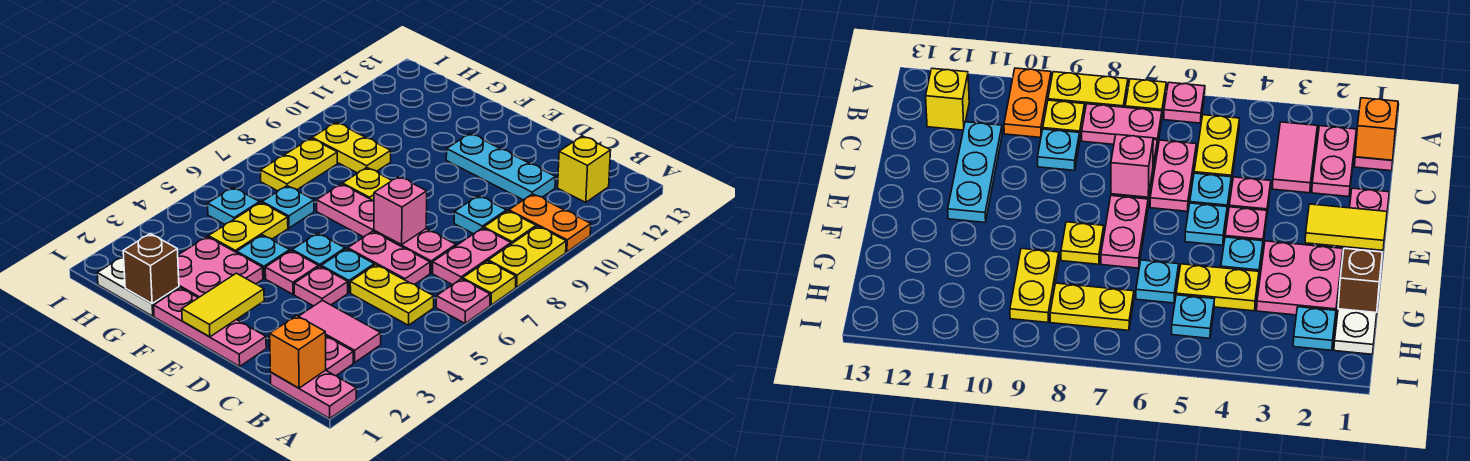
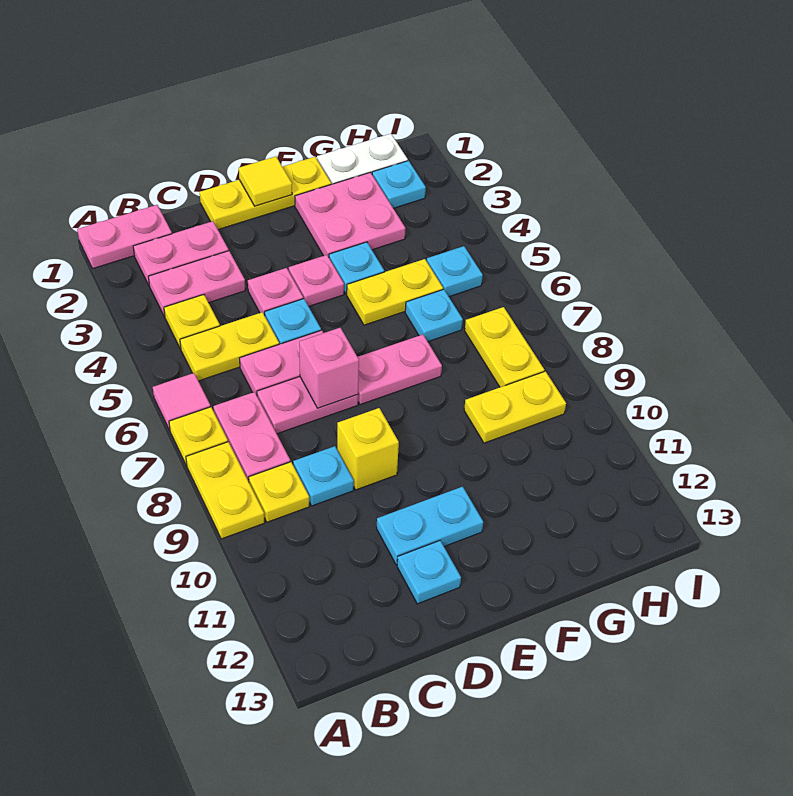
pink 1x1 plate [436,279,490,323] -> pink 1x1 tile [153,373,210,430]
orange 1x2 plate [509,194,591,252] -> none
orange 1x1 brick [270,316,326,388] -> none
pink 1x2 tile [299,300,381,363] -> pink 1x2 plate [148,251,245,317]
yellow 1x1 brick [558,136,611,202] -> yellow 1x1 brick moved to [337,408,399,490]
cyan 1x3 plate [446,134,556,200] -> cyan 1x2 plate [377,487,483,565]
pink 1x3 plate [154,288,266,366] -> yellow 1x3 plate [200,157,331,230]
yellow 1x2 tile [182,273,264,337] -> yellow 1x1 tile [239,156,292,206]
cyan 1x1 plate [292,233,345,267] -> cyan 1x1 plate moved to [397,541,461,604]
yellow 1x1 plate [342,168,391,201] -> yellow 1x1 plate moved to [164,295,220,349]
brown 1x1 brick [123,234,179,304] -> none
yellow 1x2 plate [209,203,288,253] -> yellow 1x2 plate turned to [347,259,443,325]

